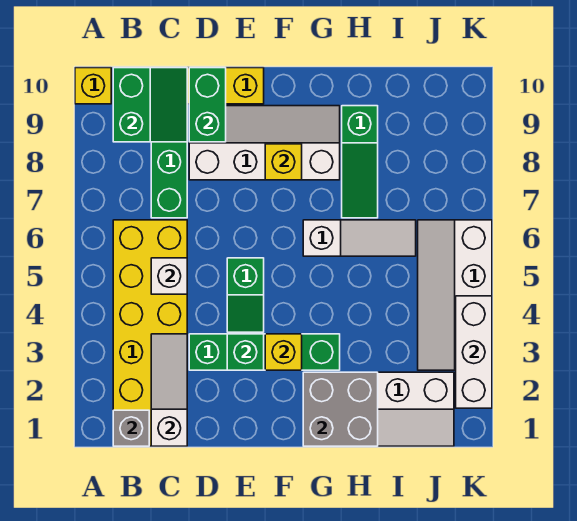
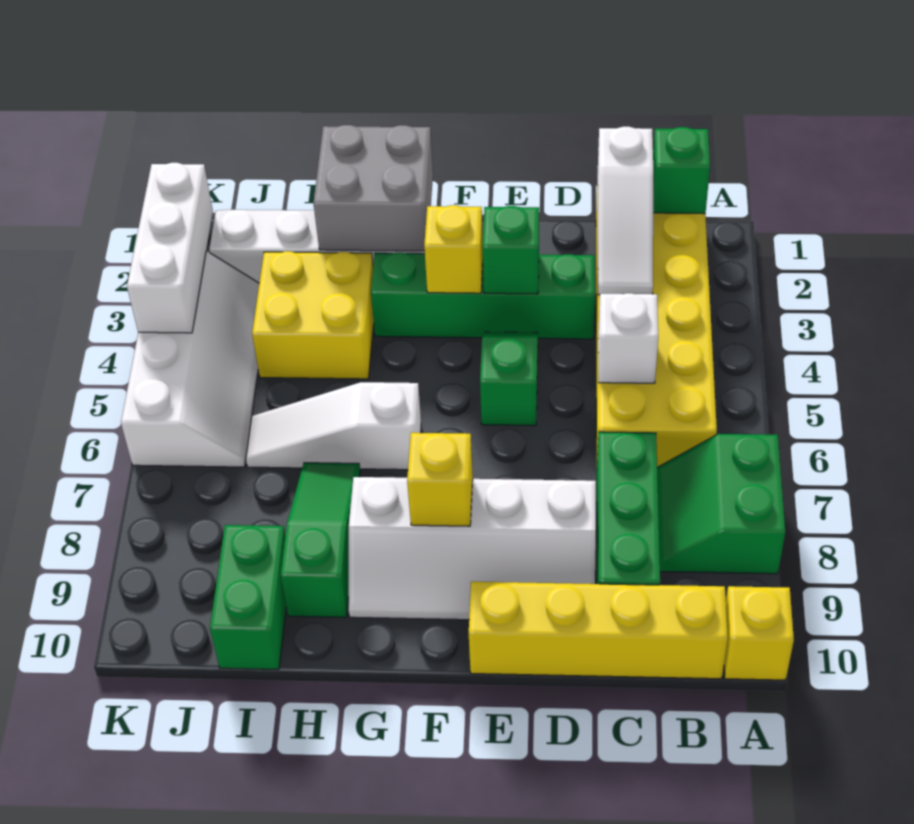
grey 1x1 brick [113,410,149,446] -> green 1x1 brick [653,127,710,214]
green 2x2 slope [113,68,187,142] -> green 2x2 slope moved to [657,434,785,574]
green 1x2 brick [189,68,226,142] -> green 1x2 brick moved to [210,525,286,670]
none -> yellow 2x2 brick [252,251,374,379]

